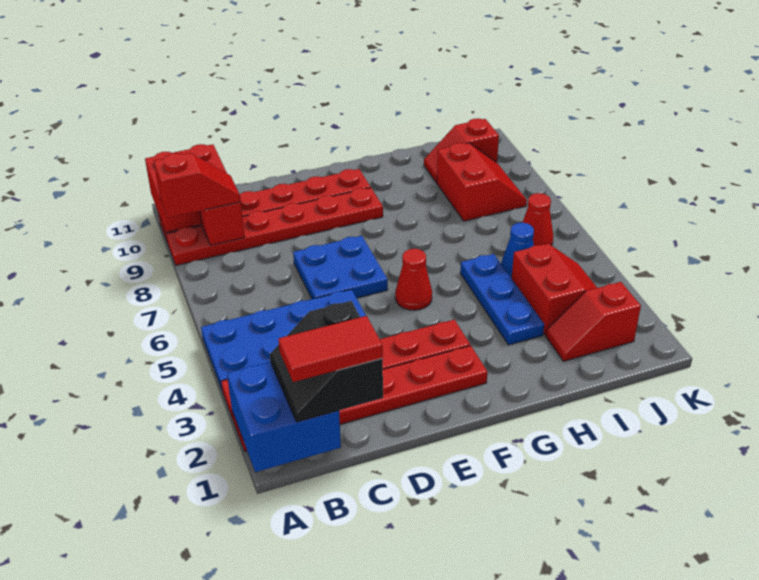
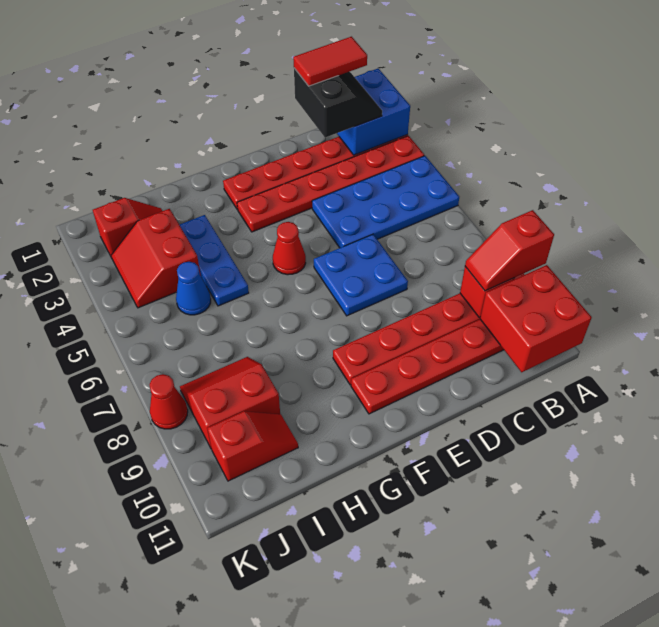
red 2x2 slope [437,143,527,221] -> red 2x2 slope turned to [180,357,280,449]
red 1x1 cone [522,193,553,245] -> red 1x1 cone moved to [150,374,188,429]

